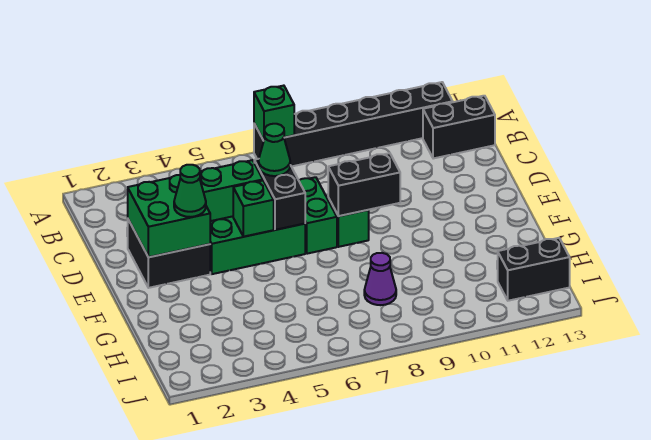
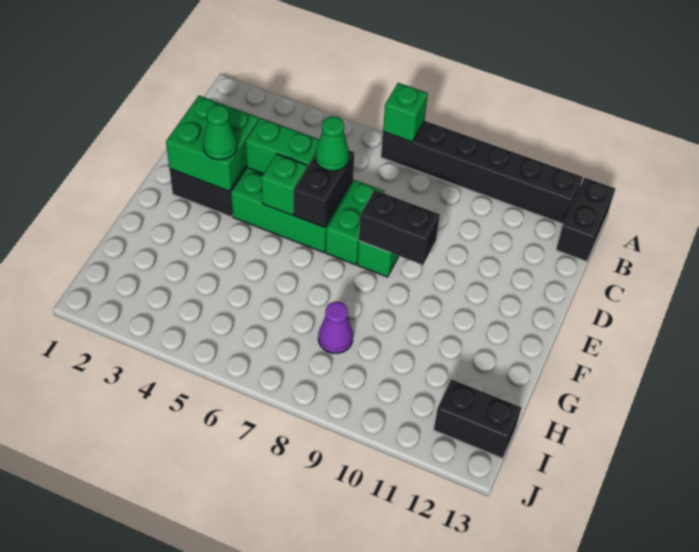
black 1x2 brick [423,96,495,159] -> black 1x2 brick turned to [556,178,615,261]

